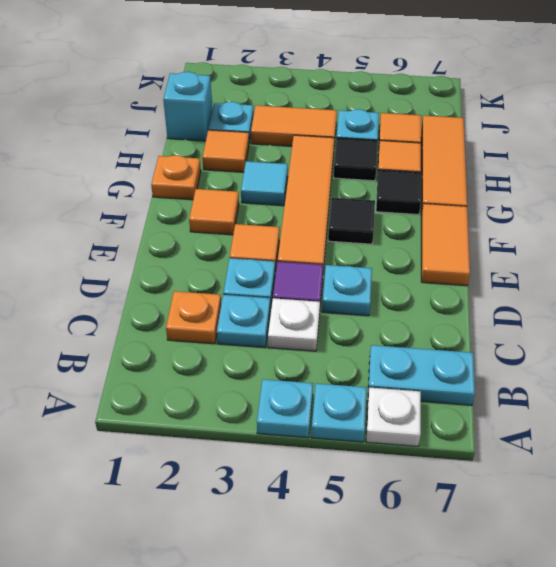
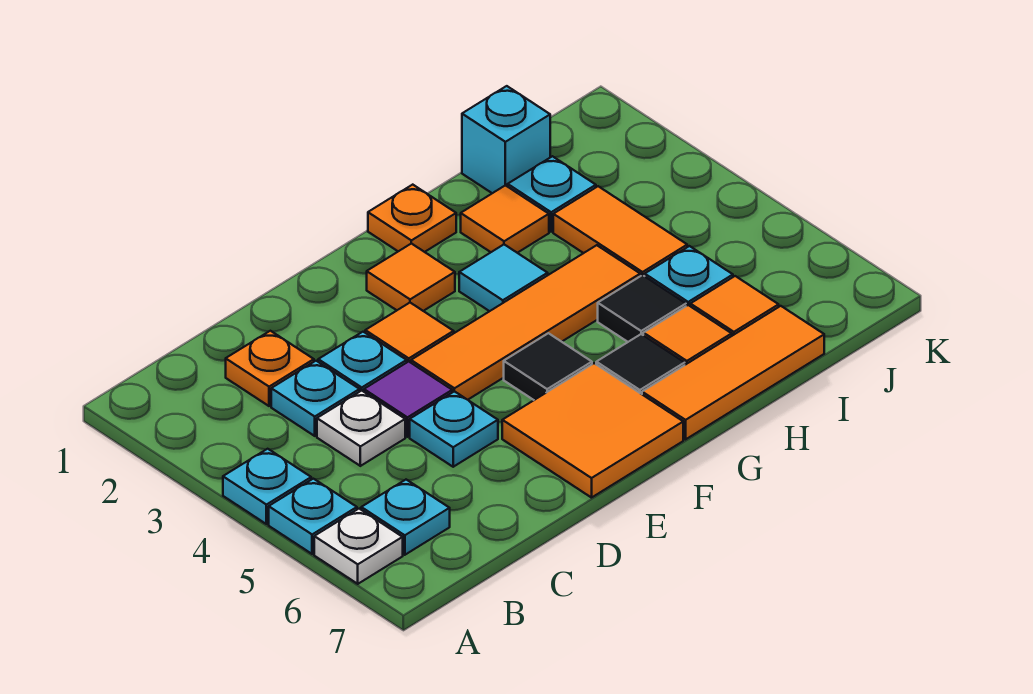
cyan 1x2 plate [368,345,475,405] -> cyan 1x1 plate [361,480,450,555]
orange 1x2 tile [421,204,470,286] -> orange 2x2 tile [502,363,683,498]

